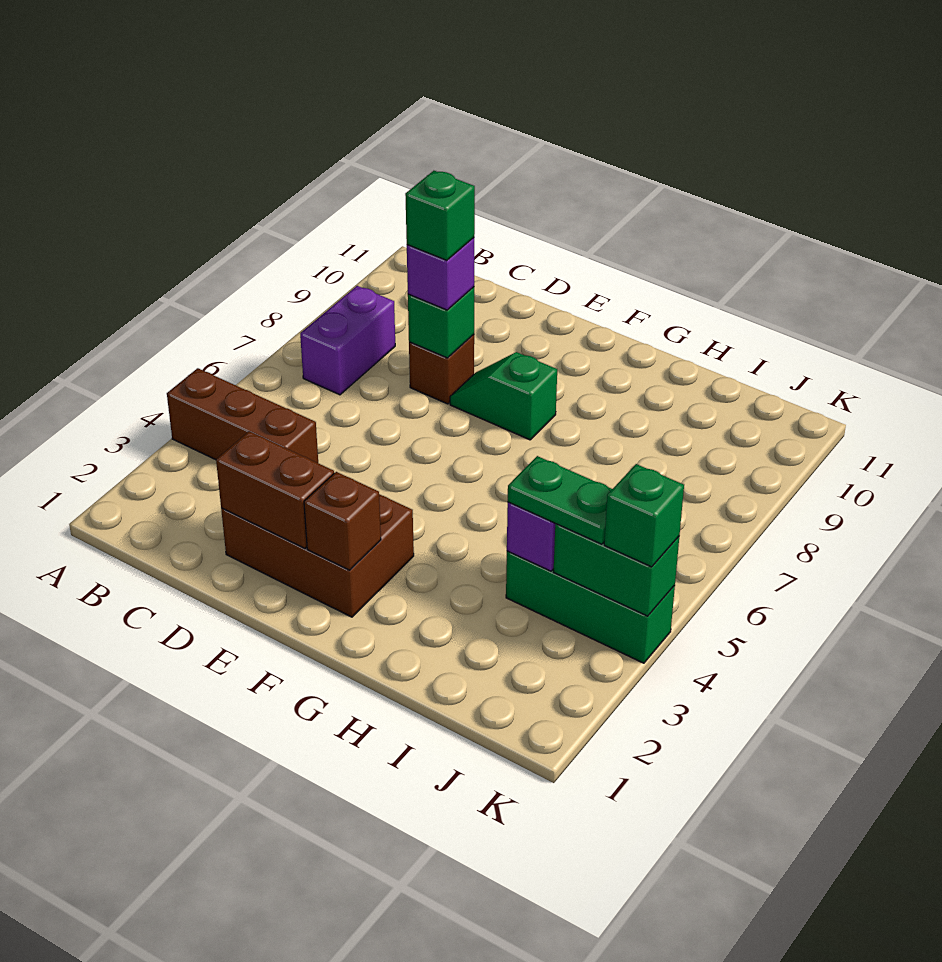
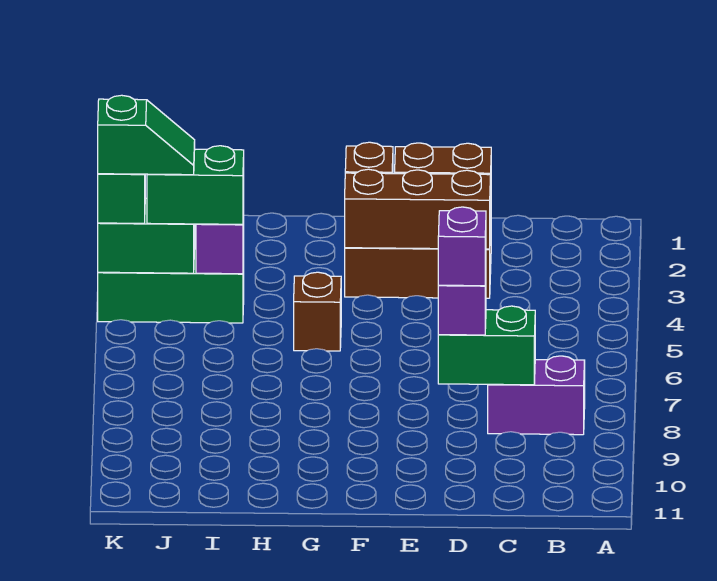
brown 1x3 brick [167,368,318,463] -> brown 1x3 brick moved to [345,169,491,249]
purple 1x2 brick [300,286,395,395] -> purple 1x2 brick turned to [488,356,585,435]
brown 1x1 brick [409,335,474,404] -> brown 1x1 brick moved to [294,272,341,351]
green 1x1 brick [408,287,474,358] -> green 1x2 brick [438,306,535,385]
green 1x1 brick [405,171,475,260] -> purple 1x1 brick [438,207,486,286]
green 1x2 slope [450,352,557,440] -> green 1x2 slope moved to [98,95,195,175]
green 1x2 plate [508,456,612,544] -> green 1x2 brick [147,146,244,224]

